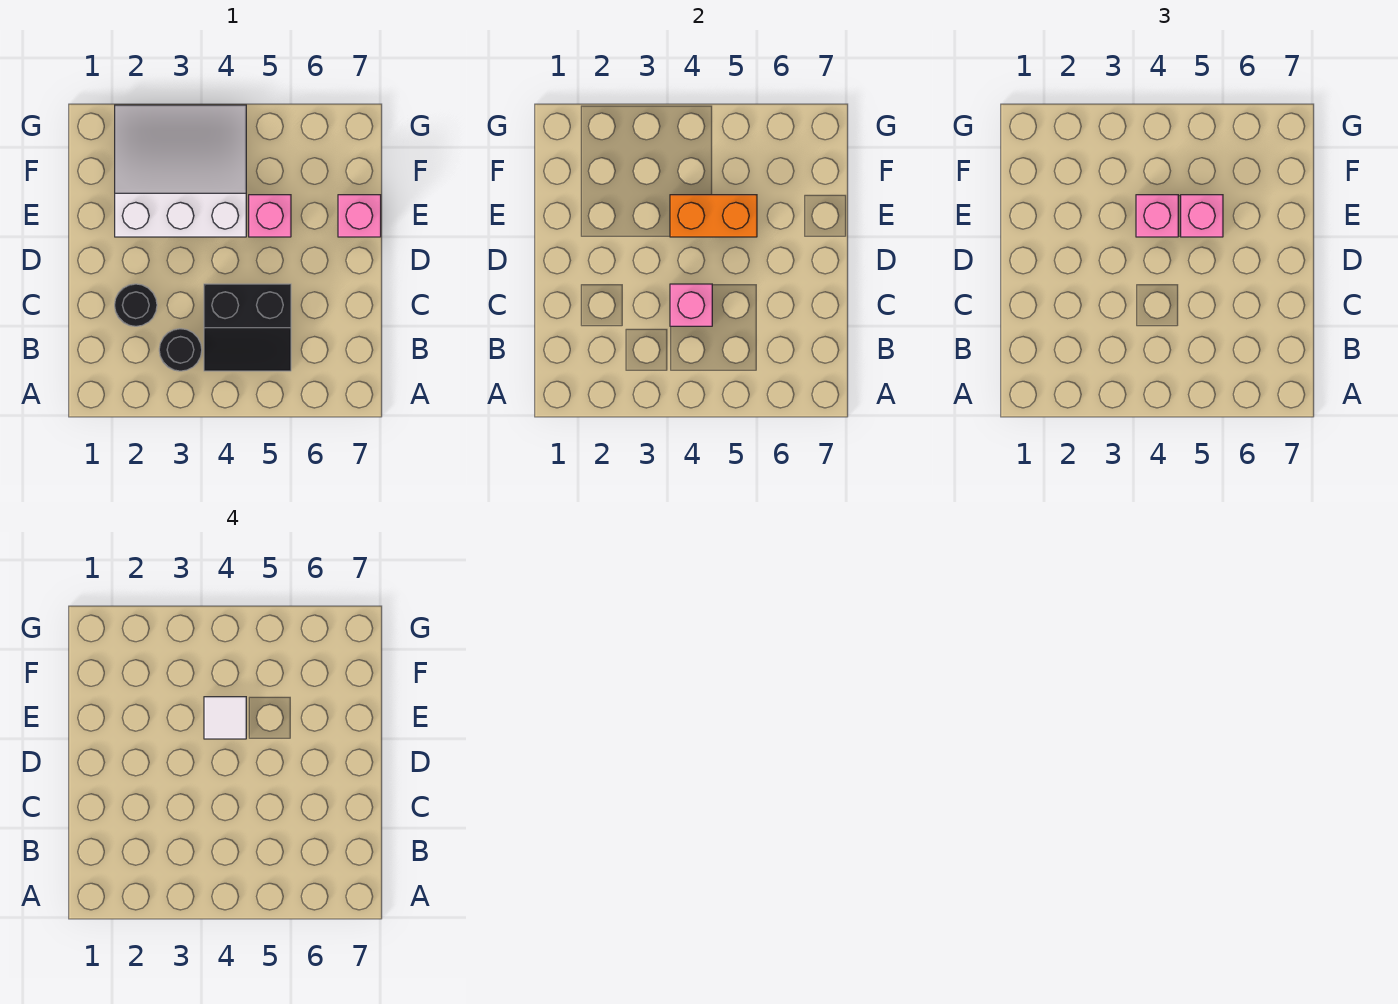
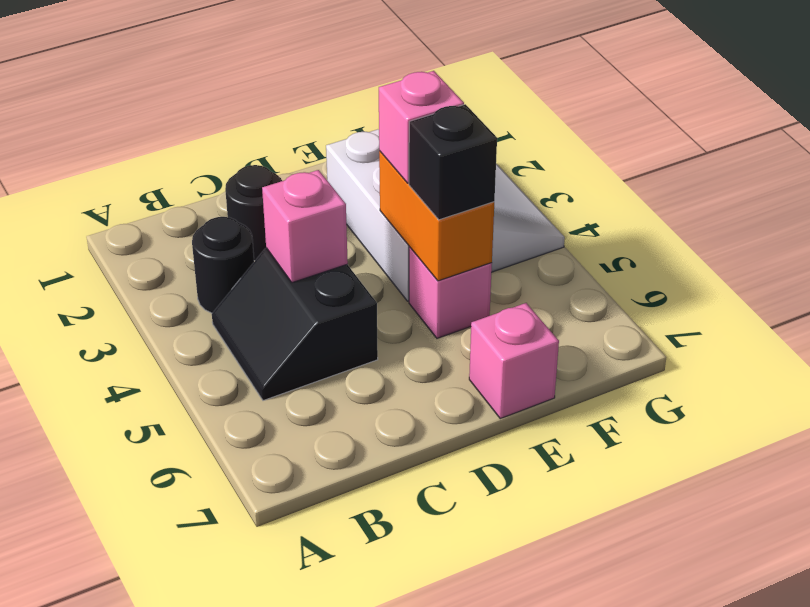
white 1x1 tile [204,697,246,739] -> none
pink 1x1 brick [1181,195,1223,237] -> black 1x1 brick [409,104,497,220]

